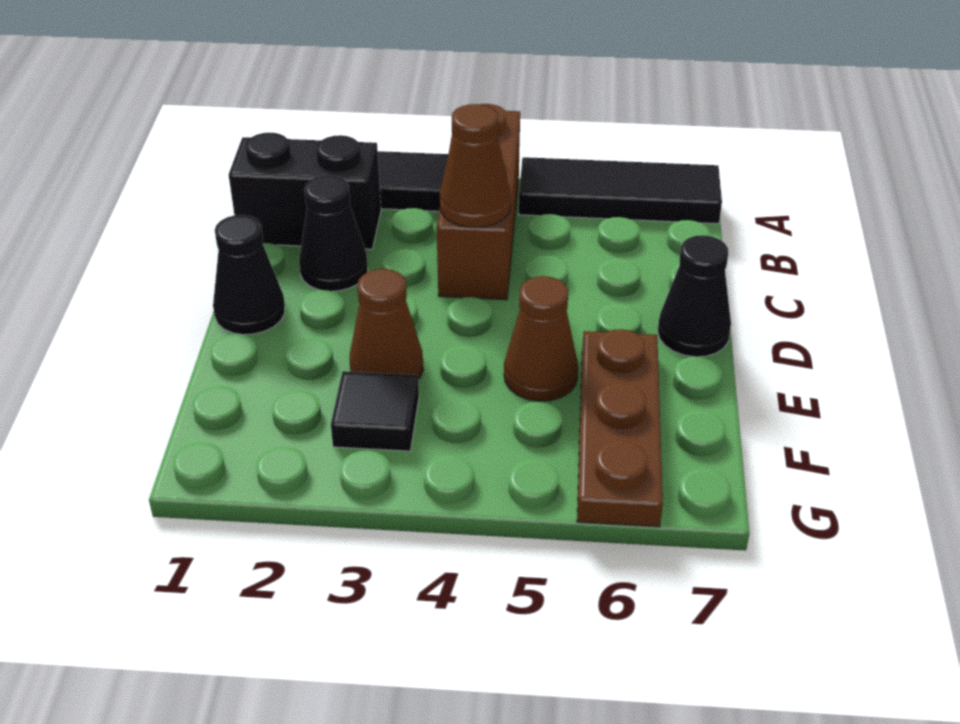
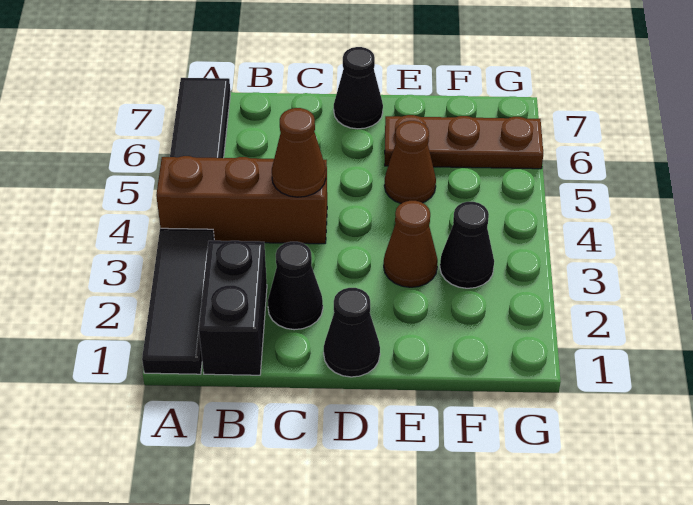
black 1x1 tile [331,371,419,451] -> black 1x1 cone [440,202,494,288]

